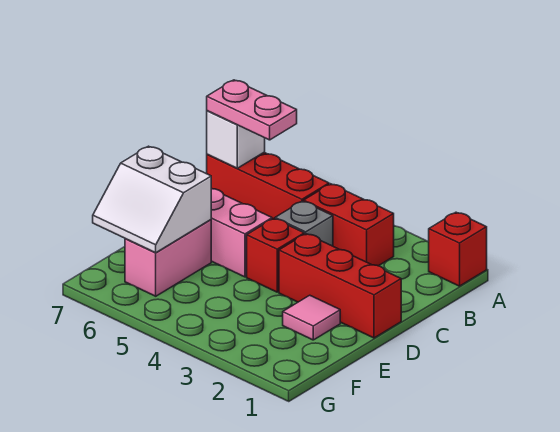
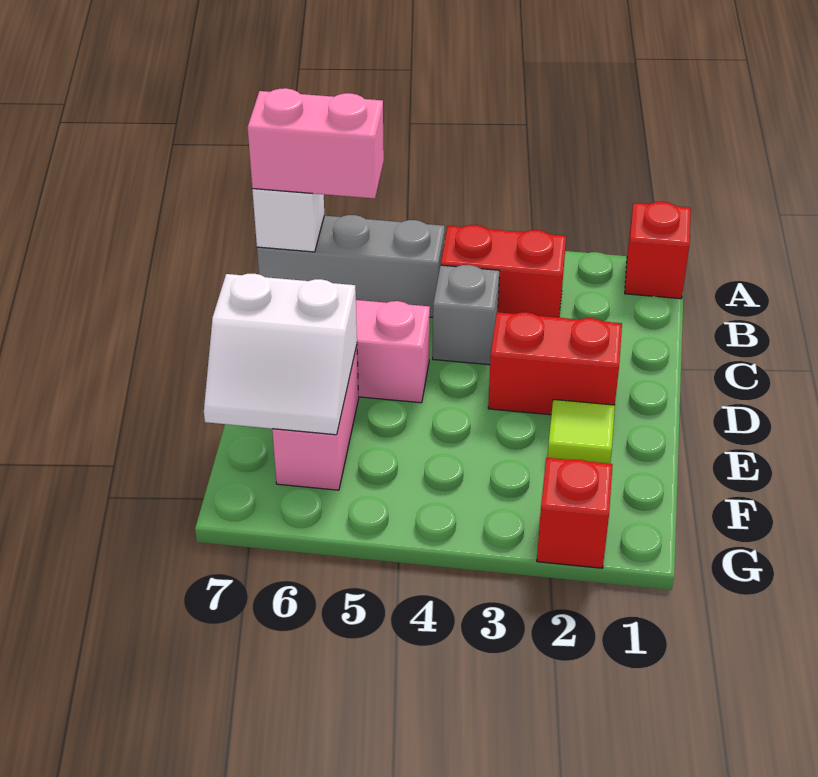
red 1x3 brick [207,152,329,219] -> grey 1x3 brick [257,215,445,317]
pink 1x2 plate [207,80,297,140] -> pink 1x2 brick [248,88,384,199]
red 1x3 brick [279,234,401,338] -> red 1x2 brick [488,312,622,415]
red 1x1 brick [247,218,304,292] -> red 1x1 brick moved to [537,458,613,568]
pink 1x1 tile [283,295,340,340] -> lime 1x1 tile [547,399,615,464]

